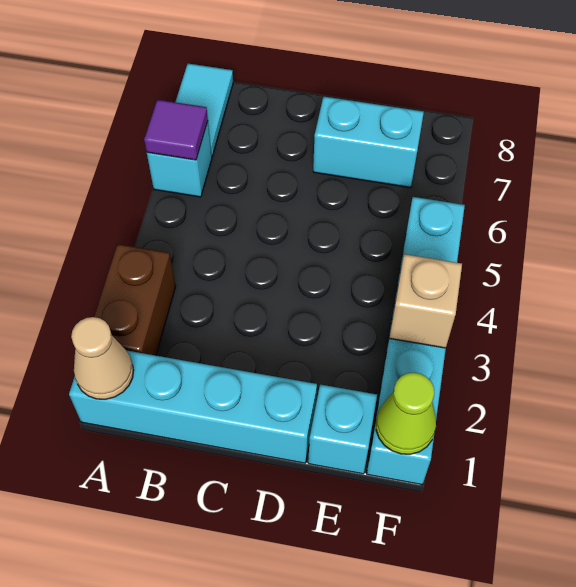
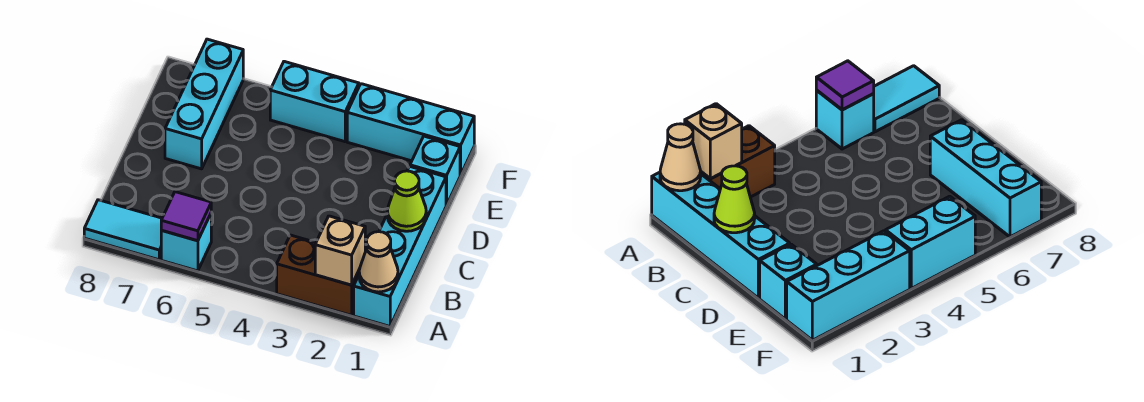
cyan 1x2 brick [313,96,424,188] -> cyan 1x3 brick [165,39,243,169]
lime 1x1 cone [376,372,436,454] -> lime 1x1 cone moved to [387,171,426,231]
tan 1x1 brick [389,254,462,348] -> tan 1x1 brick moved to [315,216,365,285]

